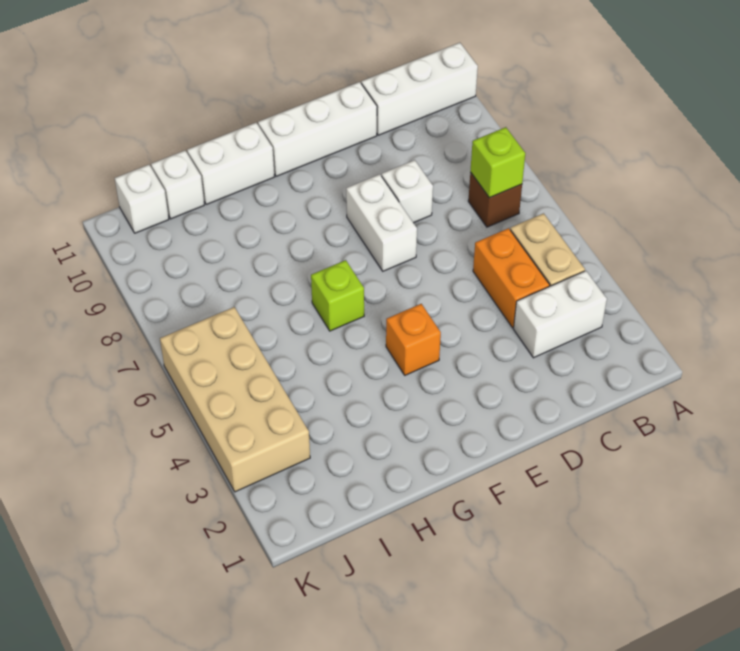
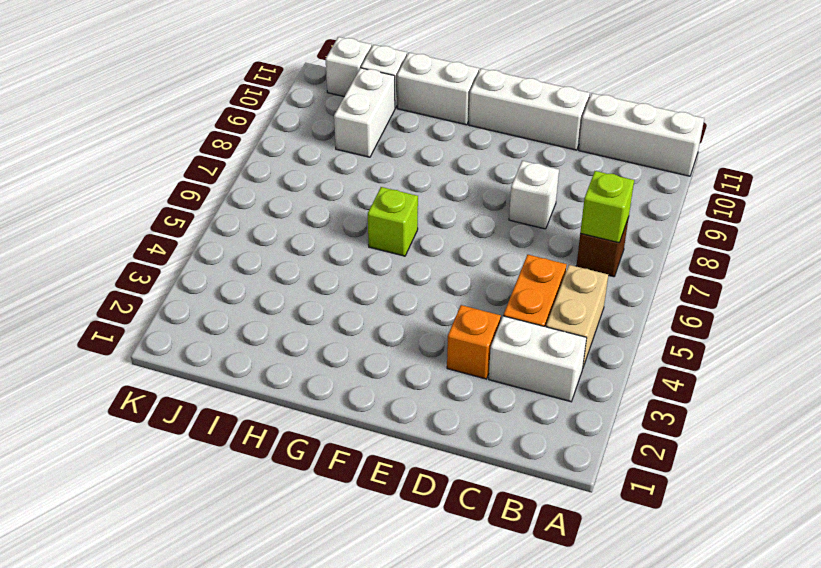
white 1x2 brick [346,174,417,271] -> white 1x2 brick moved to [334,68,395,157]
orange 1x1 brick [386,304,441,375] -> orange 1x1 brick moved to [447,305,501,379]
tan 2x4 brick [160,307,310,492] -> none

